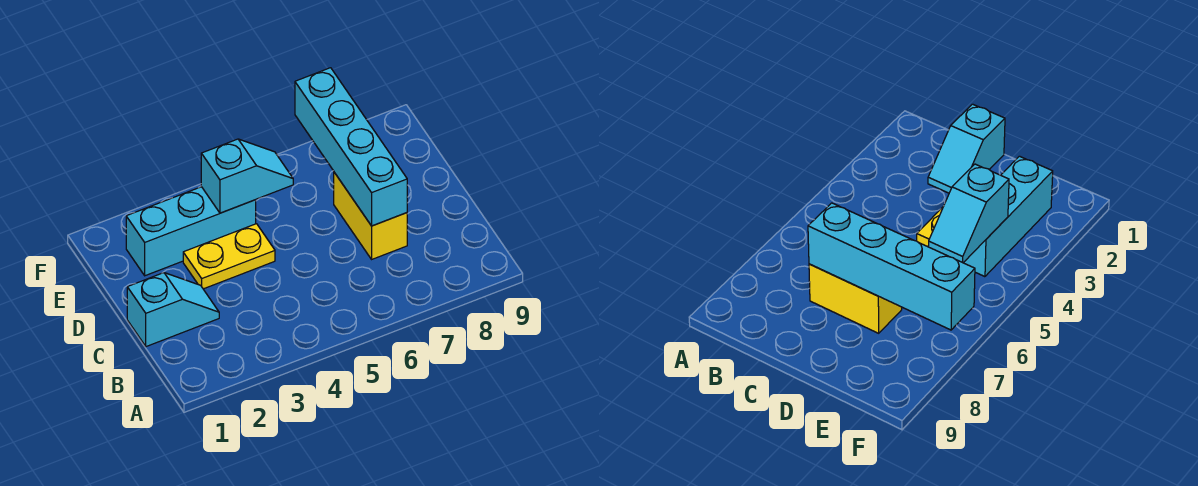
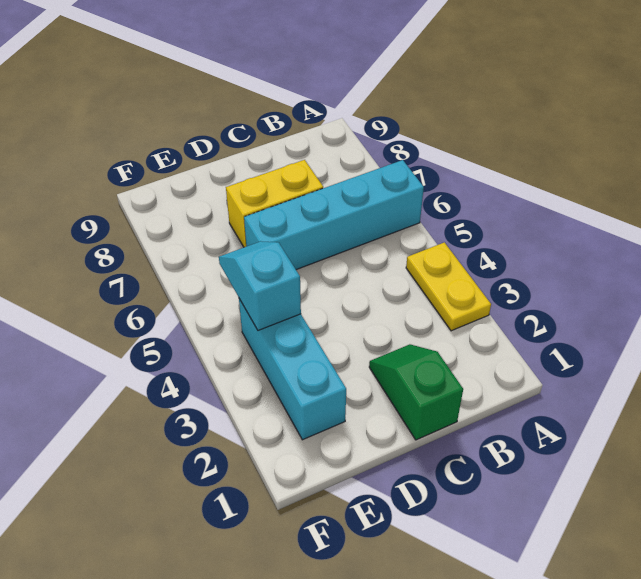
cyan 1x2 slope [127,273,219,347] -> green 1x2 slope [369,344,463,440]
cyan 1x4 brick [295,68,407,226] -> cyan 1x4 brick moved to [244,160,424,270]
yellow 1x2 plate [183,224,275,289] -> yellow 1x2 plate moved to [406,242,491,331]

